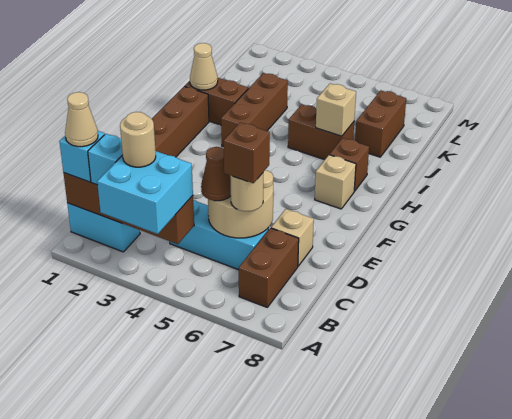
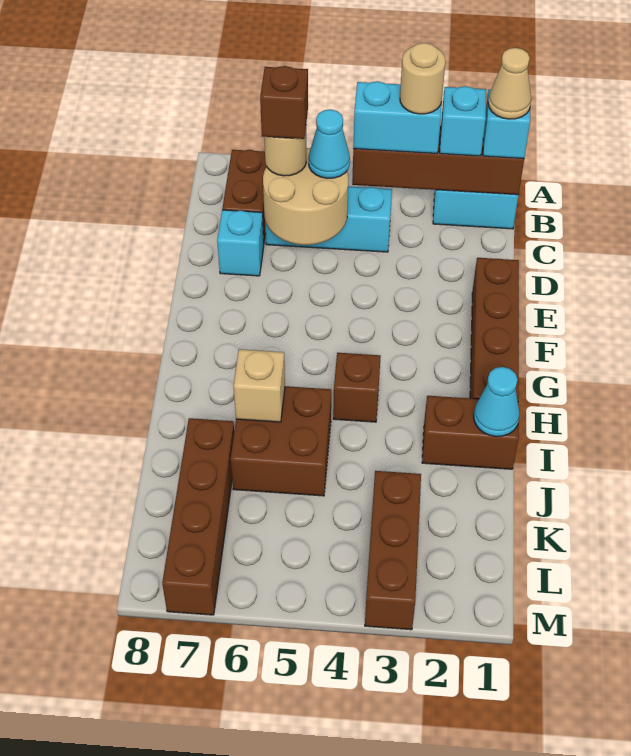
cyan 2x2 brick [97,151,193,234] -> cyan 1x2 brick [353,81,442,153]
brown 1x1 cone [201,147,231,201] -> cyan 1x1 cone [309,109,350,178]
tan 1x1 brick [271,209,314,266] -> cyan 1x1 brick [217,210,264,276]
tan 1x1 brick [315,155,356,209] -> none
brown 1x3 brick [221,73,288,147] -> brown 1x3 brick moved to [365,471,421,630]
brown 1x1 brick [330,138,369,191] -> brown 1x1 brick moved to [333,353,381,422]
tan 1x1 cone [190,43,218,90] -> cyan 1x1 cone [474,367,520,437]
brown 1x2 brick [288,105,354,160] -> brown 2x2 brick [231,386,331,496]
brown 1x2 brick [355,90,406,157] -> brown 1x4 brick [162,418,234,615]

